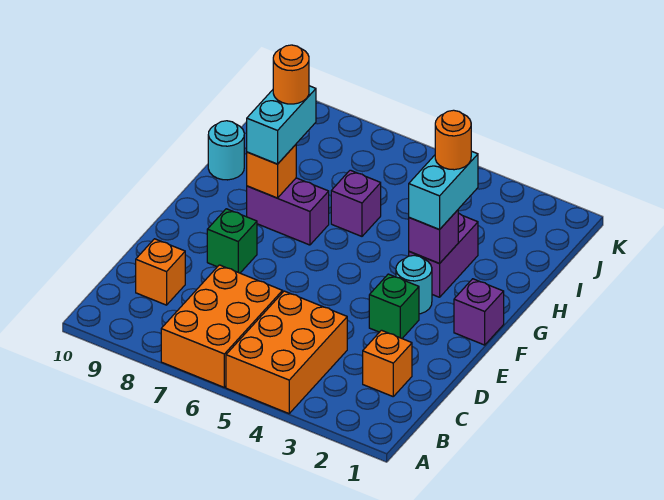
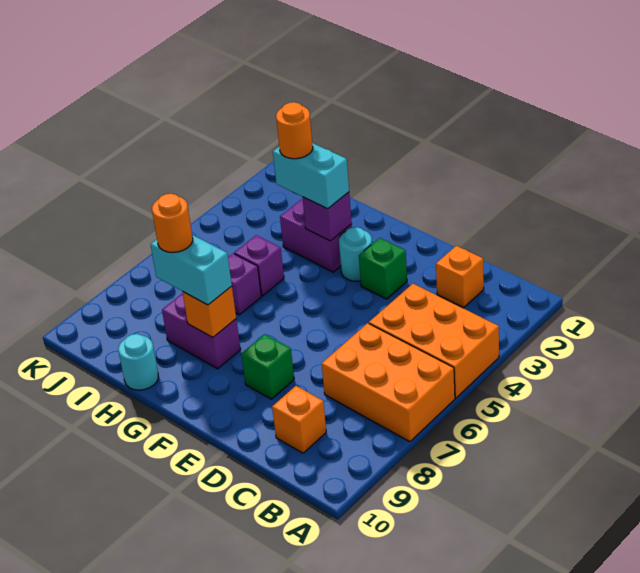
purple 1x1 brick [454,279,504,345] -> purple 1x1 brick moved to [234,235,284,296]
purple 1x2 brick [247,178,329,245] -> purple 1x2 brick turned to [162,293,241,369]

